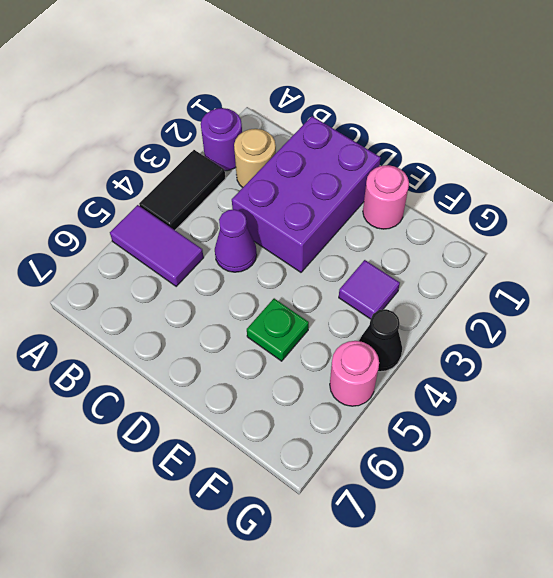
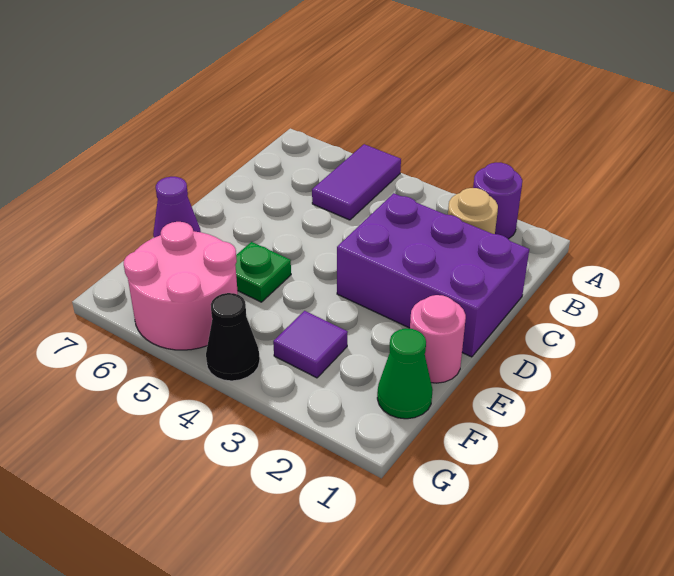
black 1x2 tile [139,150,226,230] -> none
purple 1x1 cone [215,210,257,272] -> purple 1x1 cone moved to [153,177,201,238]
none -> green 1x1 cone [377,328,433,419]
pink 1x1 round brick [330,341,379,406] -> pink 2x2 round brick [124,222,238,350]

